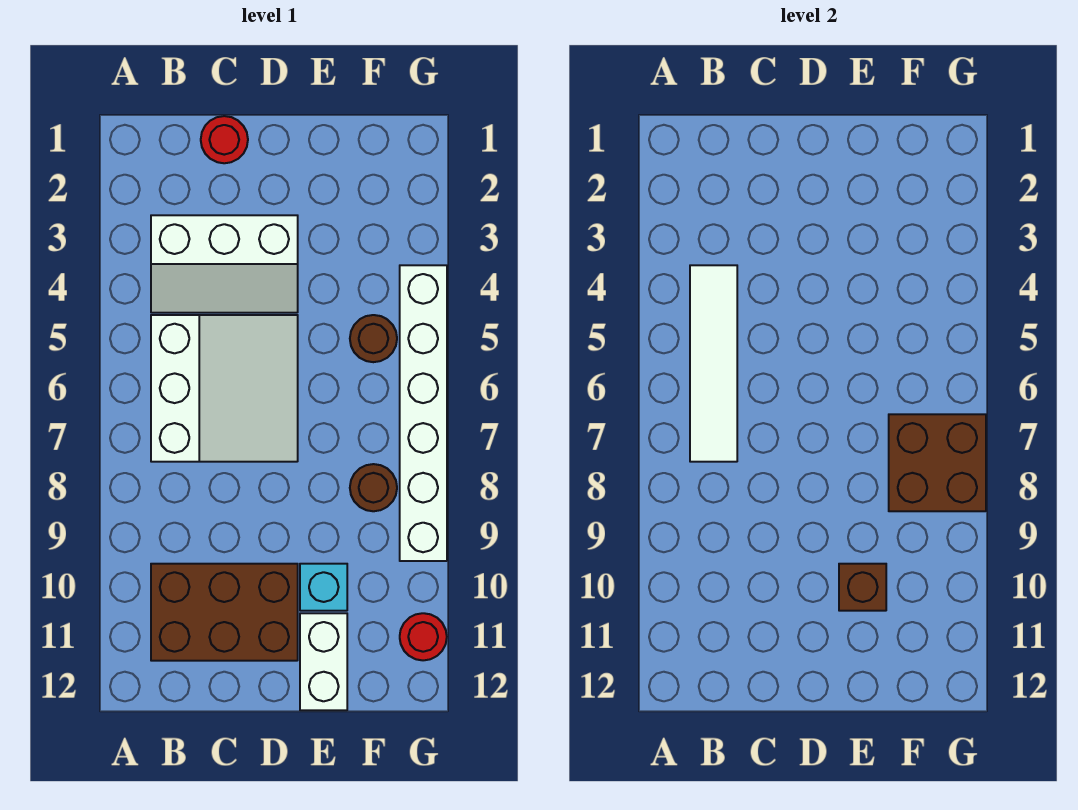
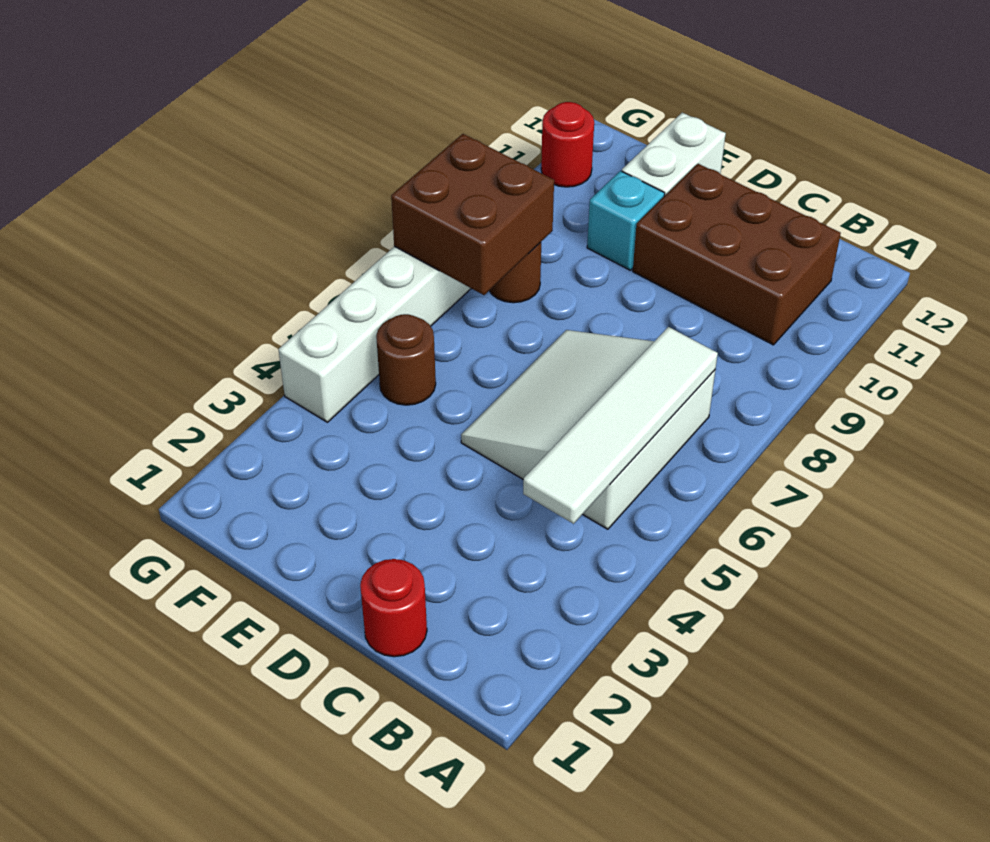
white 2x3 slope [151,215,298,313] -> none
brown 1x1 brick [839,564,886,611] -> none

